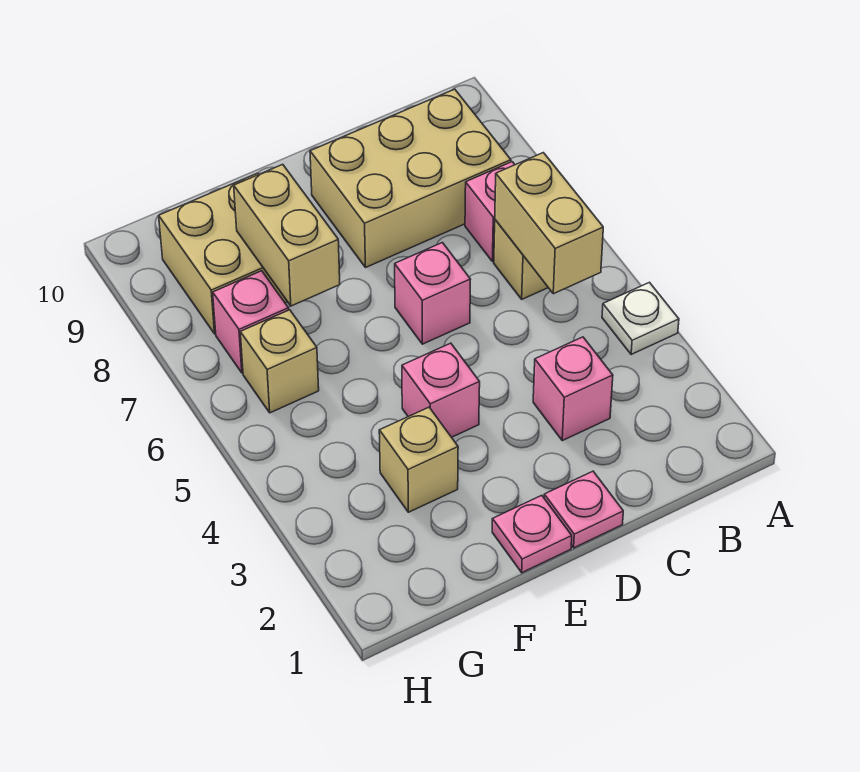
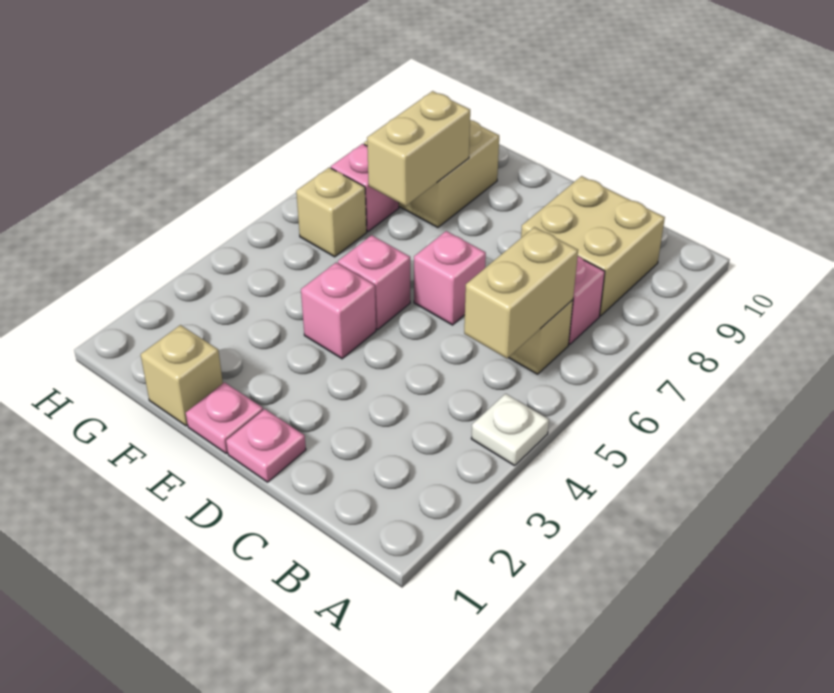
tan 2x3 brick [310,89,511,267] -> tan 2x2 brick [521,176,665,316]
pink 1x1 brick [533,337,613,441] -> pink 1x1 brick moved to [338,235,410,329]
tan 1x1 brick [379,407,458,512] -> tan 1x1 brick moved to [141,325,223,426]

